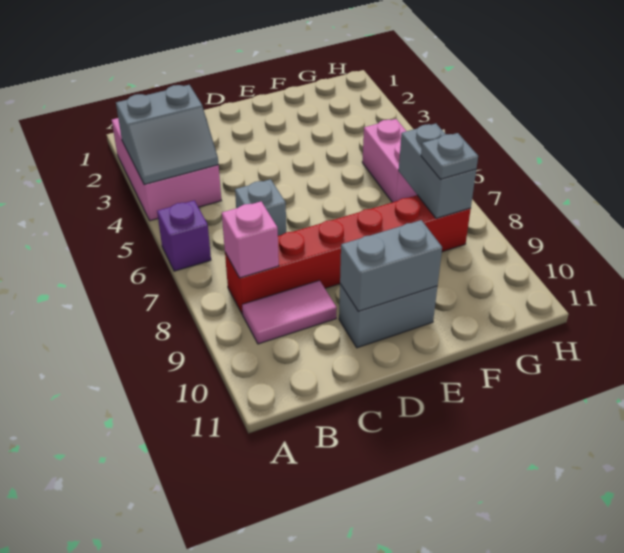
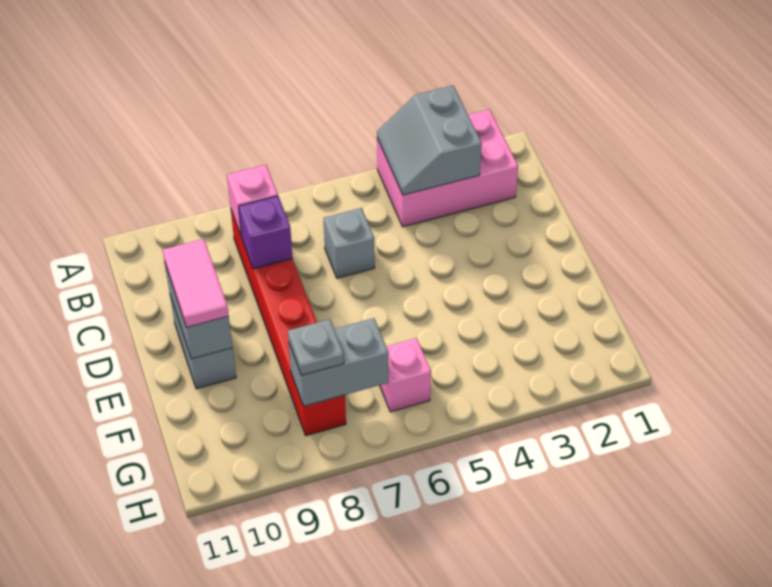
purple 1x1 brick [157,200,211,271] -> purple 1x1 brick moved to [239,196,293,269]
pink 1x2 tile [242,280,337,344] -> pink 1x2 tile moved to [163,239,229,327]
pink 1x2 brick [362,119,417,202] -> pink 1x1 brick [380,338,431,412]

